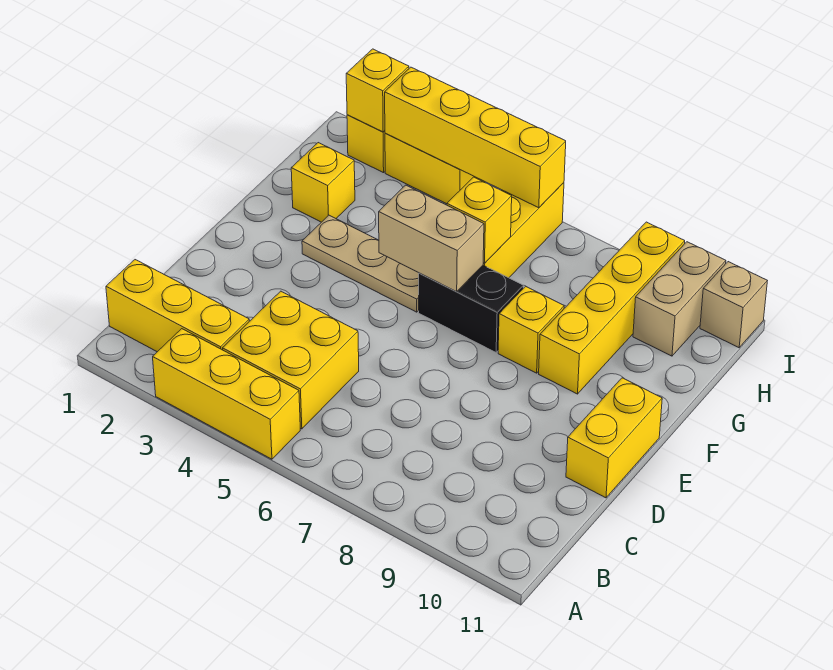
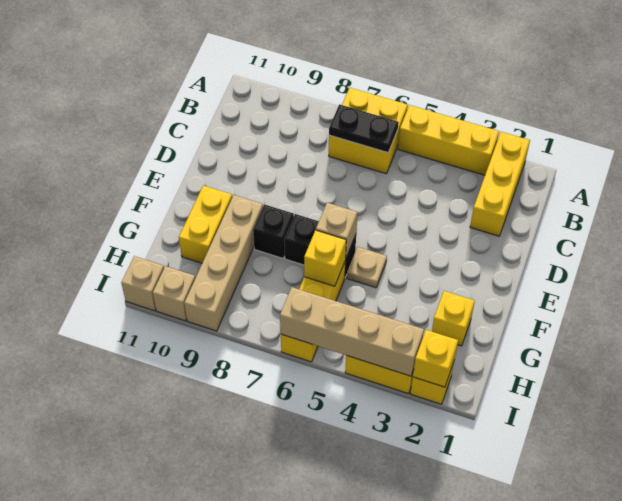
yellow 1x3 brick [106,260,249,352] -> yellow 1x3 brick turned to [470,132,530,236]
yellow 2x2 brick [223,291,359,429] -> yellow 2x2 brick moved to [329,88,408,174]
none -> black 1x2 plate [329,104,399,153]
yellow 1x2 brick [566,378,662,498] -> yellow 1x2 brick moved to [179,186,232,263]
tan 1x3 plate [302,215,419,312] -> tan 1x1 plate [347,247,387,288]
tan 1x2 brick [379,185,484,292] -> tan 1x1 brick [316,203,357,257]
yellow 1x1 brick [498,286,564,373] -> black 1x1 brick [253,204,294,258]
yellow 1x4 brick [539,222,685,394] -> tan 1x4 brick [184,195,263,331]
tan 1x2 brick [633,242,726,356] -> tan 1x1 brick [153,266,195,321]
yellow 1x4 brick [385,67,566,208] -> tan 1x4 brick [280,287,424,376]

